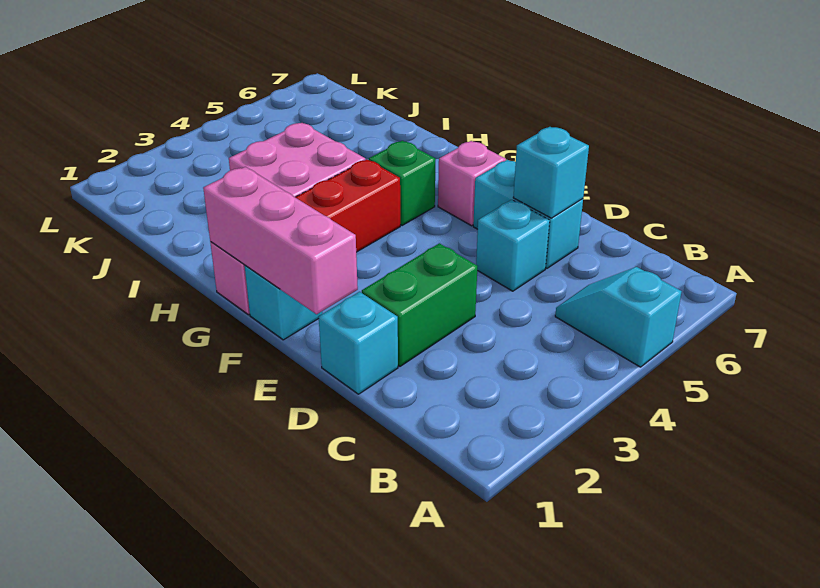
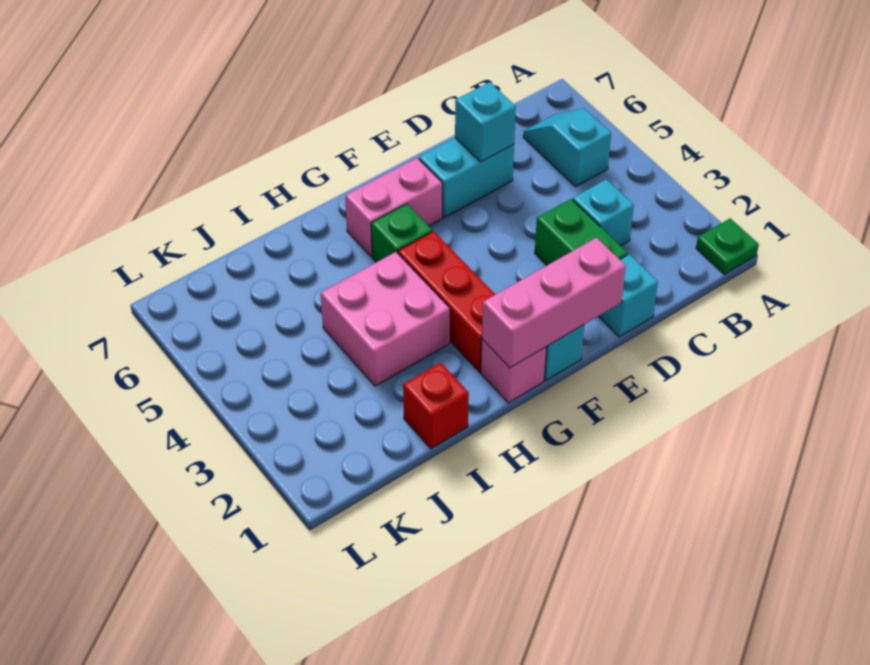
none -> green 1x1 plate [696,218,759,274]
cyan 1x2 slope [555,267,682,367] -> cyan 1x2 slope turned to [523,108,611,187]
cyan 1x1 brick [476,200,550,291] -> cyan 1x1 brick moved to [573,179,634,246]
pink 1x1 brick [438,141,506,226] -> pink 1x2 brick [345,158,442,257]
none -> red 1x1 brick [403,363,469,449]

